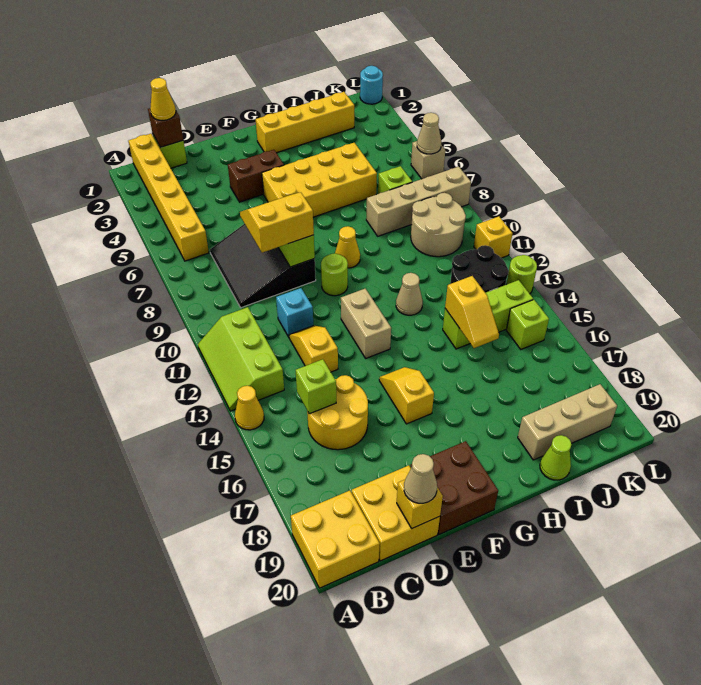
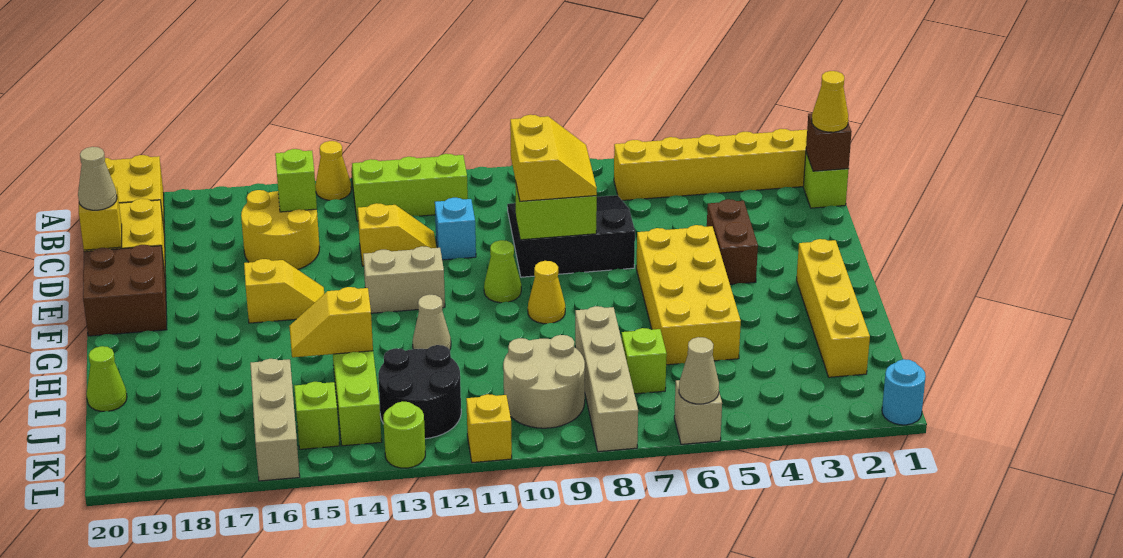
lime 1x1 round brick [321,253,348,296] -> lime 1x1 cone [484,240,521,303]
tan 1x3 brick [518,384,617,460] -> tan 1x3 brick moved to [250,359,300,481]

